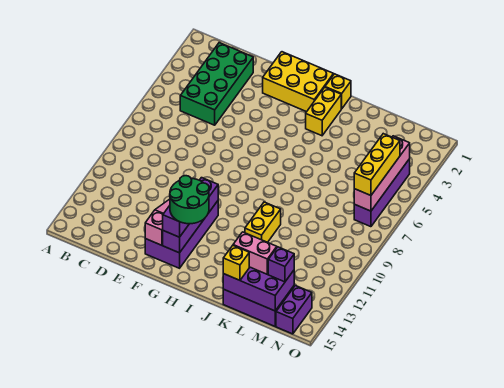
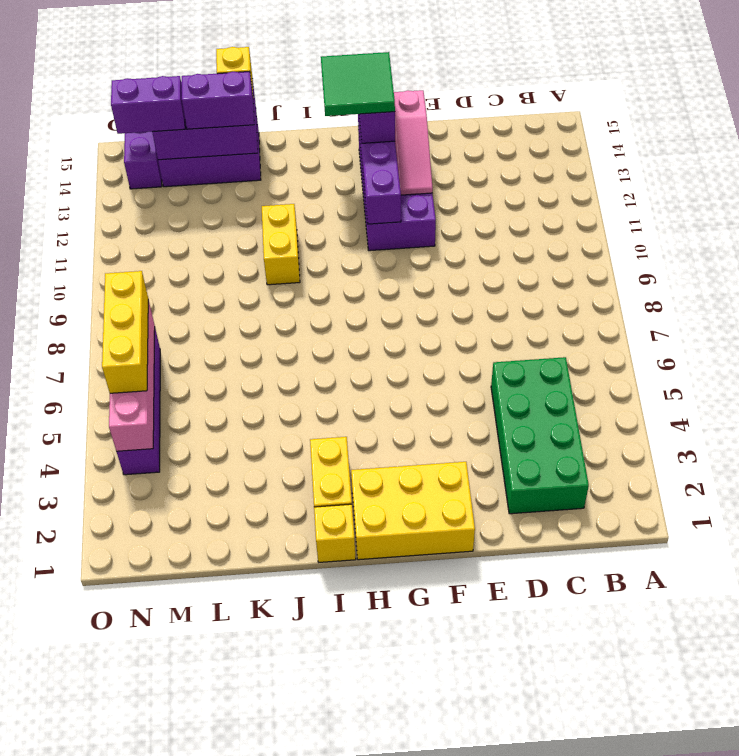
green 2x2 round brick [170,176,209,224] -> green 2x2 tile [321,52,395,116]
pink 1x2 brick [233,232,277,274] -> purple 1x2 brick [182,71,254,129]
purple 1x1 brick [268,247,294,282] -> purple 1x2 brick [111,76,185,134]

